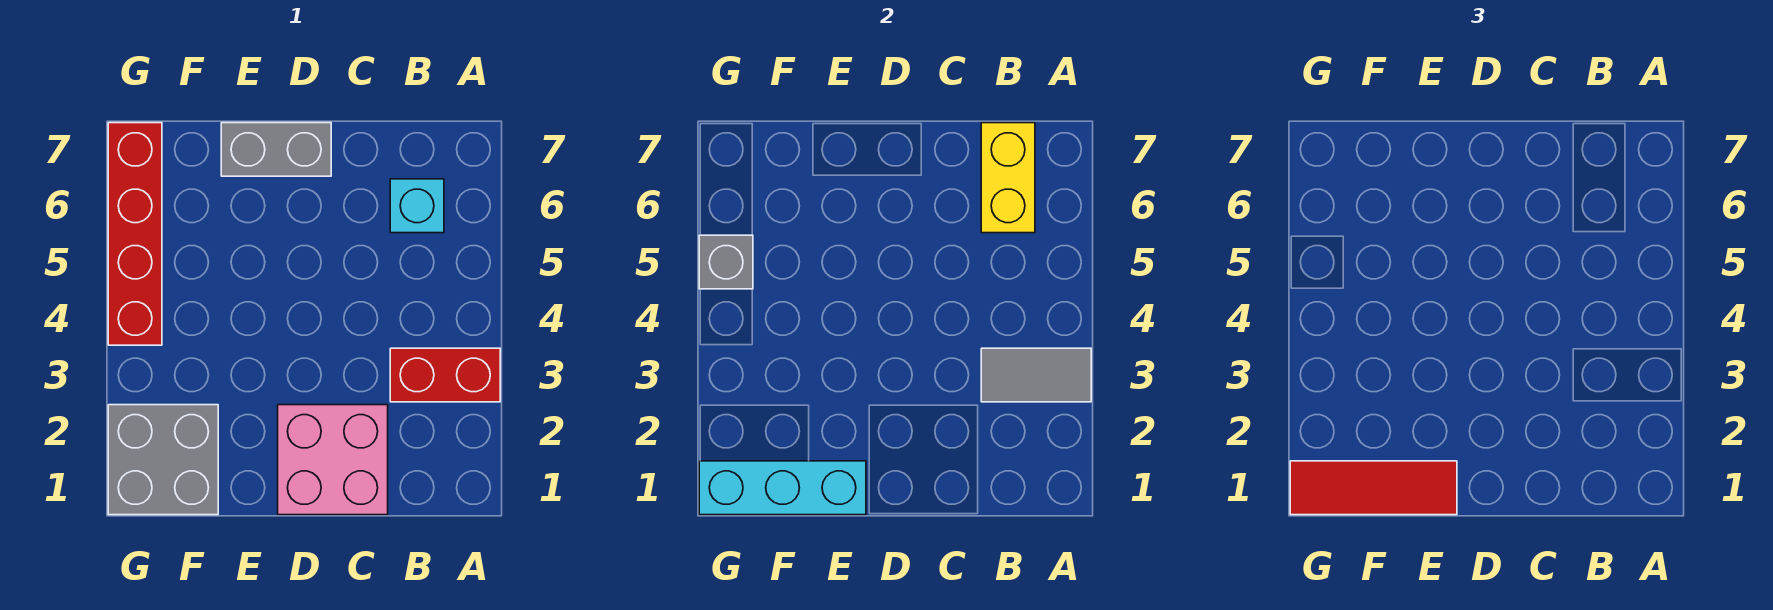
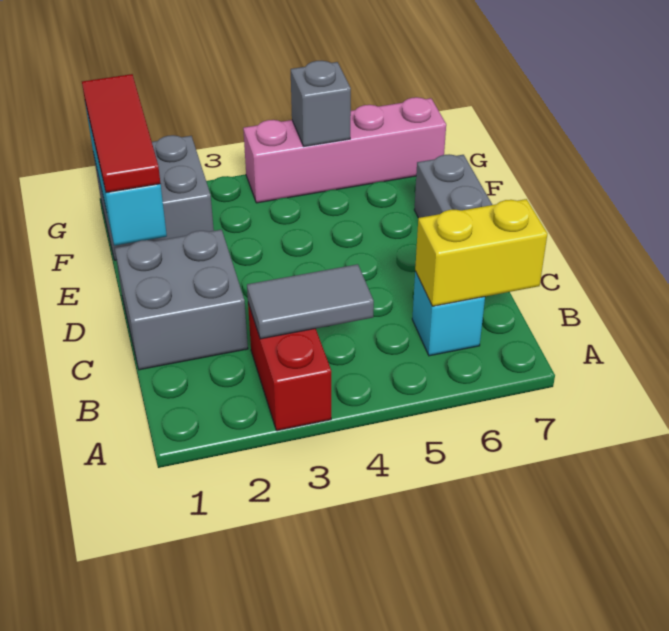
grey 1x2 tile [981,348,1091,402] -> grey 1x2 tile turned to [247,264,374,339]
pink 2x2 brick [278,405,388,515] -> grey 2x2 brick [115,230,248,370]
red 1x4 brick [108,123,162,345] -> pink 1x4 brick [243,97,446,203]

